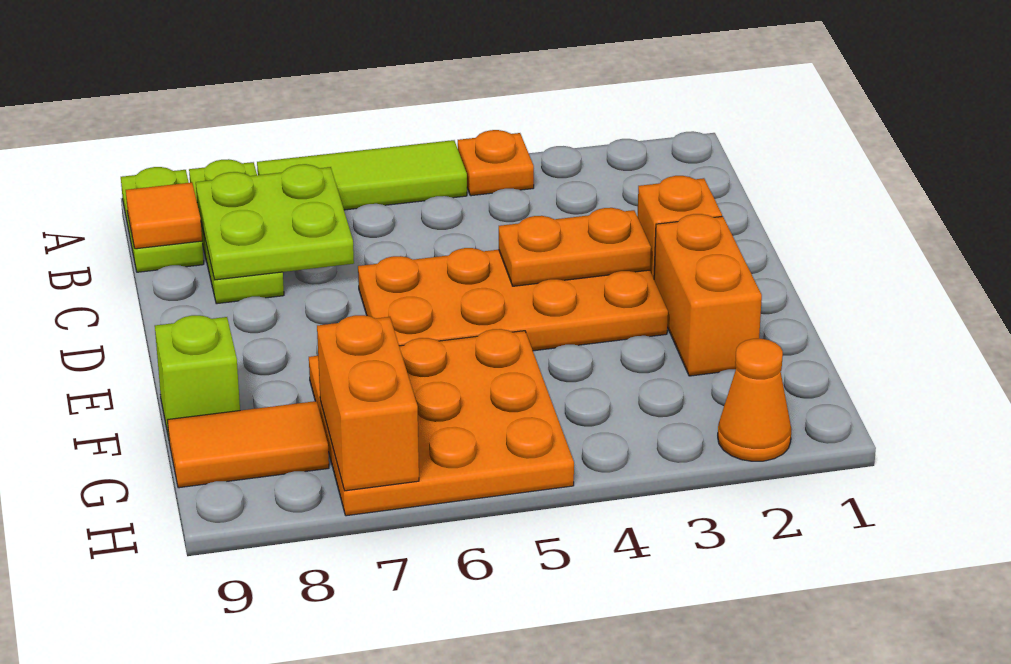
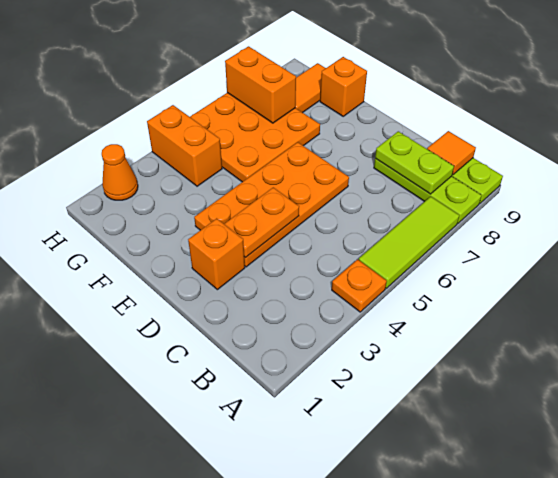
lime 2x2 plate [196,164,354,280] -> lime 1x2 plate [375,131,454,194]
orange 1x2 brick [654,214,762,376] -> orange 1x2 brick moved to [147,105,222,186]
lime 1x1 brick [155,315,240,438] -> orange 1x1 brick [320,57,367,116]

